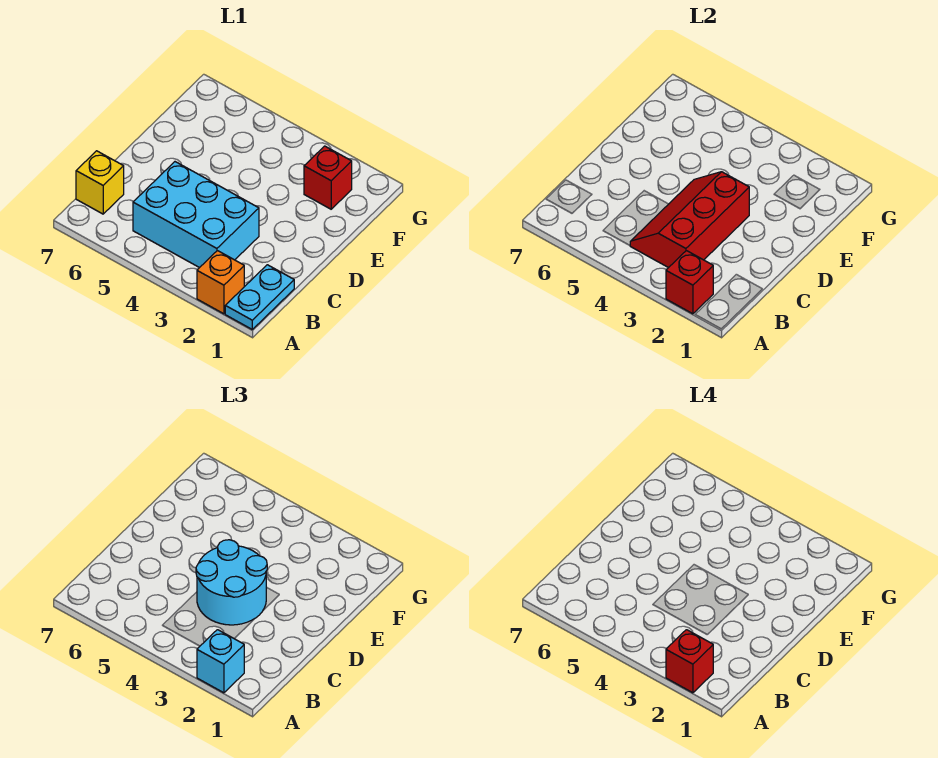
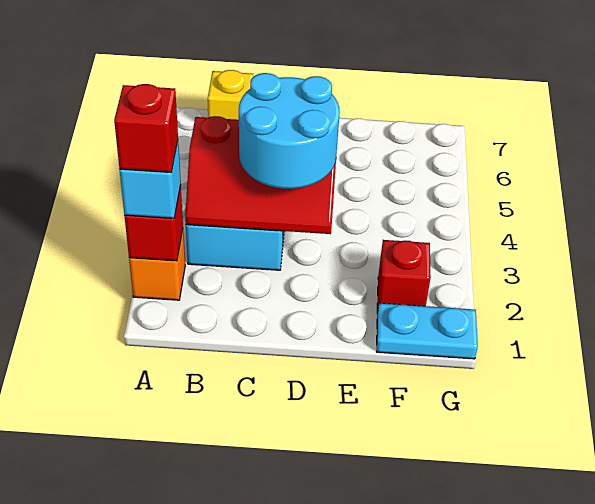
cyan 1x2 plate [225,265,294,329] -> cyan 1x2 plate moved to [377,303,478,359]
red 2x3 slope [630,172,749,268] -> red 2x3 slope turned to [185,116,336,234]

